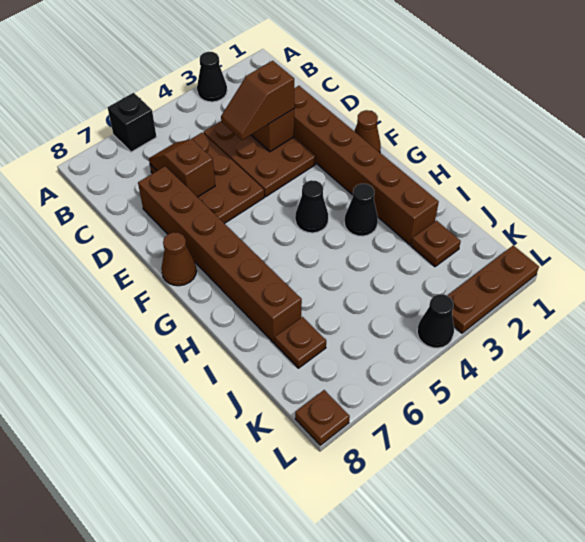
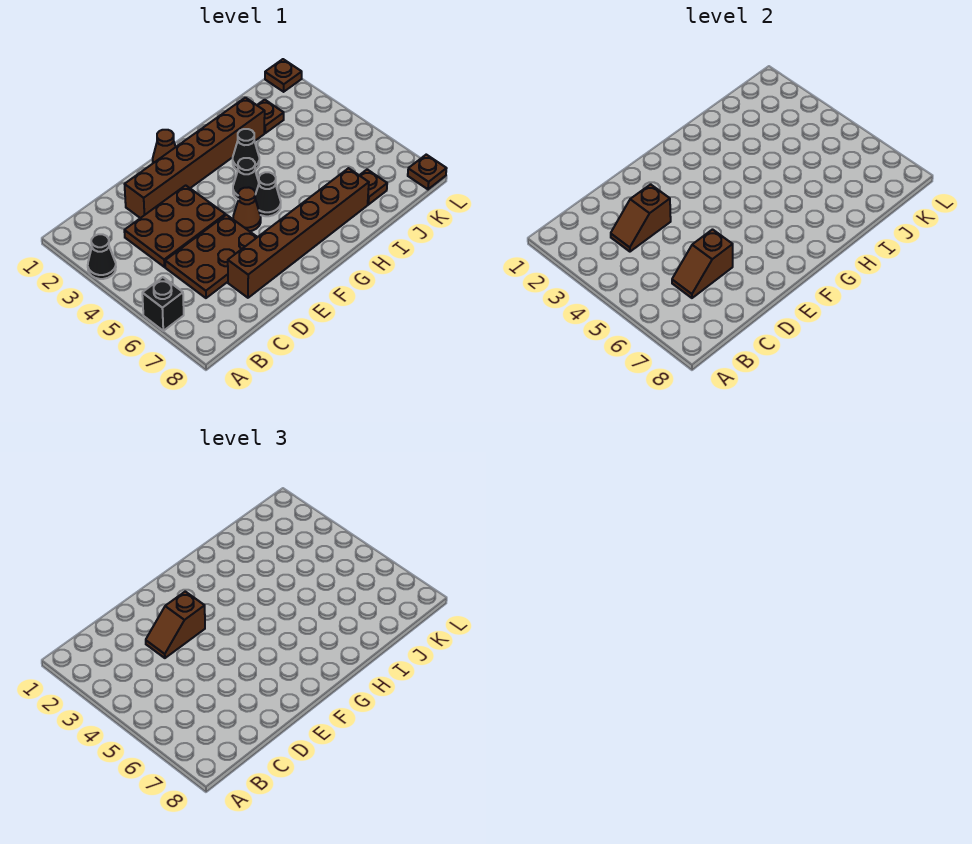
brown 1x2 slope [221,61,294,140] -> brown 1x2 slope turned to [146,592,205,658]
brown 1x1 cone [161,232,196,286] -> brown 1x1 cone moved to [233,187,261,231]
brown 1x3 plate [448,246,539,333] -> brown 1x1 plate [265,59,302,92]
black 1x1 cone [417,294,454,348] -> black 1x1 cone moved to [255,172,281,216]

